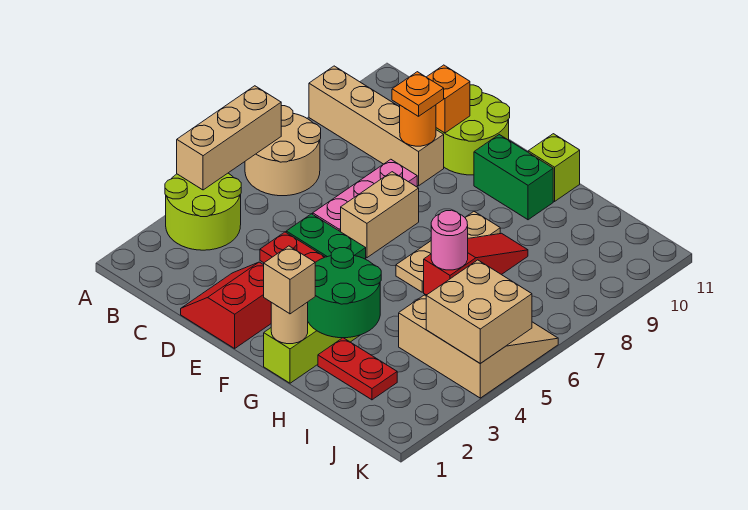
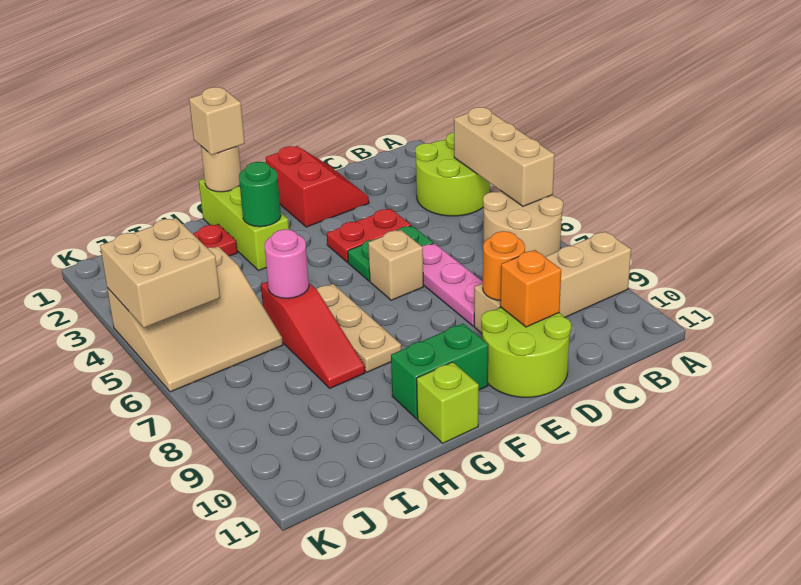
orange 1x1 plate [392,72,444,116] -> none
tan 1x2 brick [341,172,419,258] -> tan 1x1 brick [368,230,423,300]
green 2x2 round brick [308,248,381,338] -> green 1x1 round brick [239,162,281,227]

